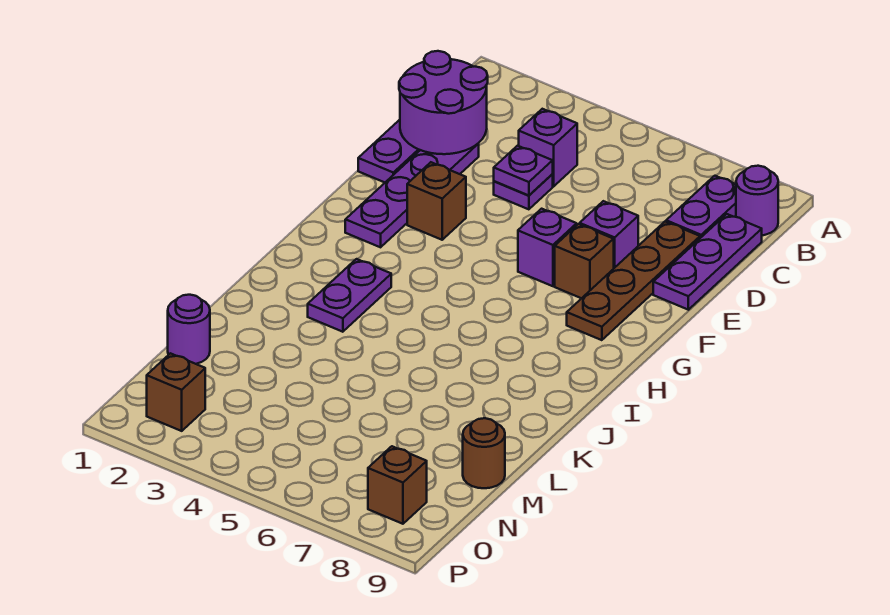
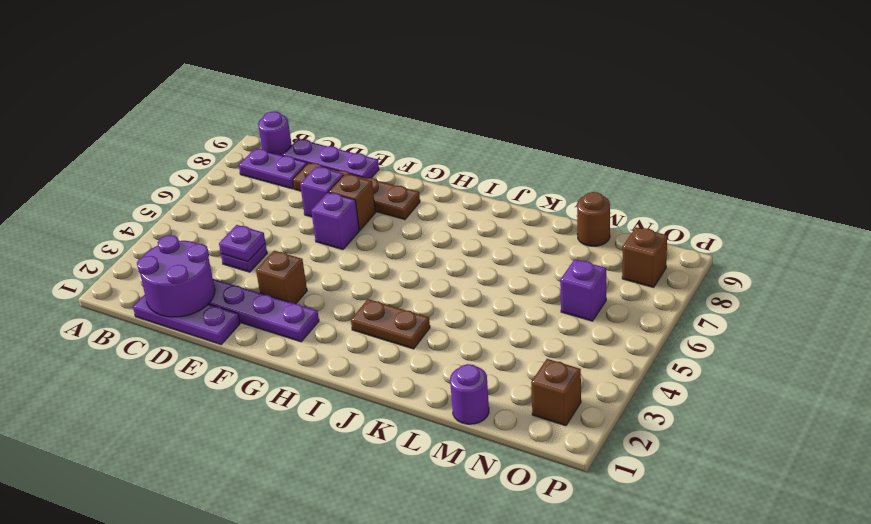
purple 1x1 brick [519,109,577,186] -> purple 1x1 brick moved to [560,259,606,321]
purple 1x2 plate [308,259,391,332] -> brown 1x2 plate [351,299,430,349]

